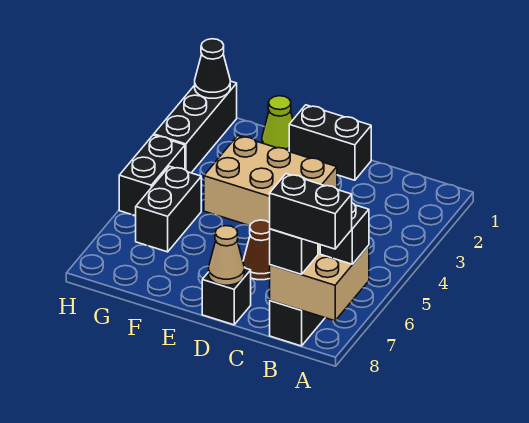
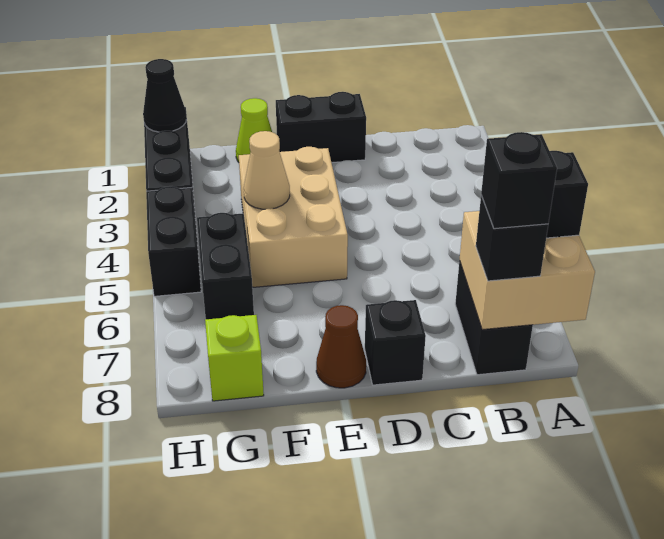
black 1x2 brick [270,174,352,249] -> black 1x1 brick [481,132,557,229]
tan 2x3 brick [204,136,337,225] -> tan 2x3 brick turned to [239,147,348,287]
brown 1x1 cone [243,220,270,280] -> brown 1x1 cone moved to [316,305,366,388]
tan 1x1 cone [209,226,244,285] -> tan 1x1 cone moved to [244,131,290,209]
none -> lime 1x1 brick [205,315,264,401]

